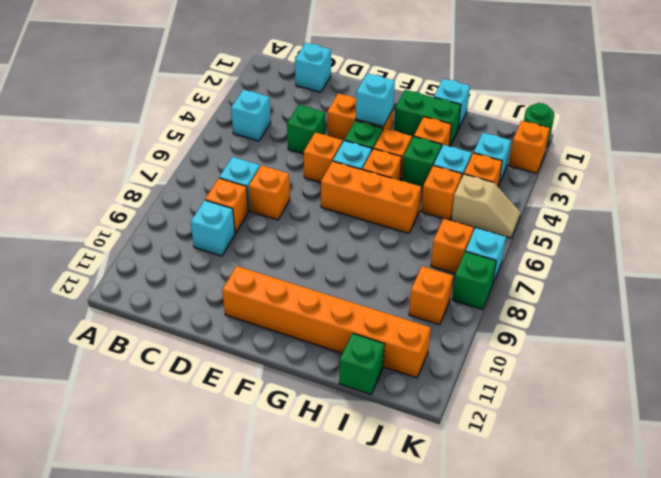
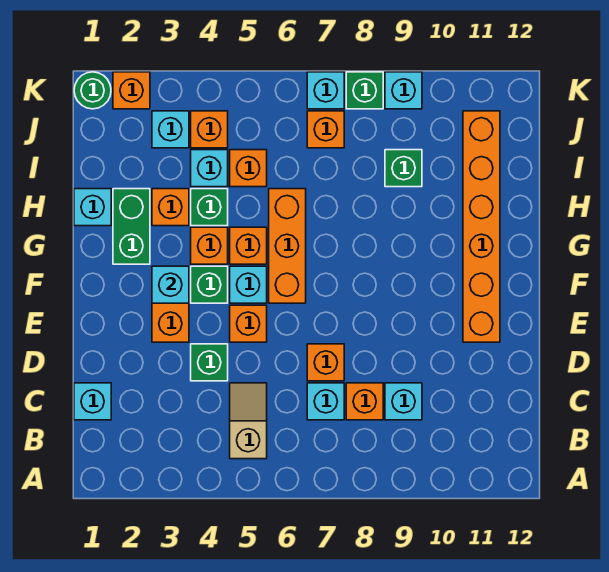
cyan 1x1 brick [231,90,271,141] -> cyan 1x1 brick moved to [385,72,422,109]
green 1x1 brick [339,333,385,394] -> green 1x1 brick moved to [385,150,422,187]
tan 1x2 slope [451,174,520,238] -> tan 1x2 slope moved to [230,383,267,459]
orange 1x1 brick [409,266,453,325] -> none

